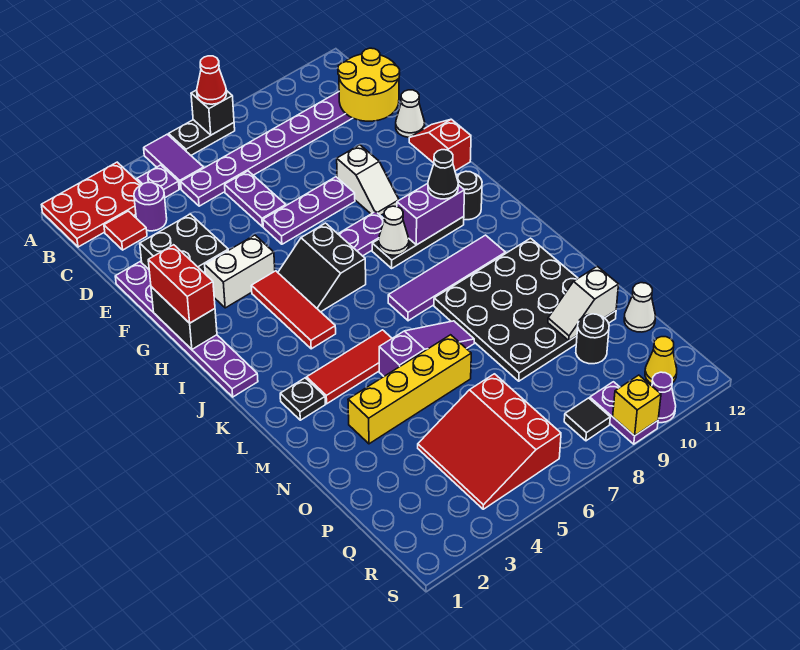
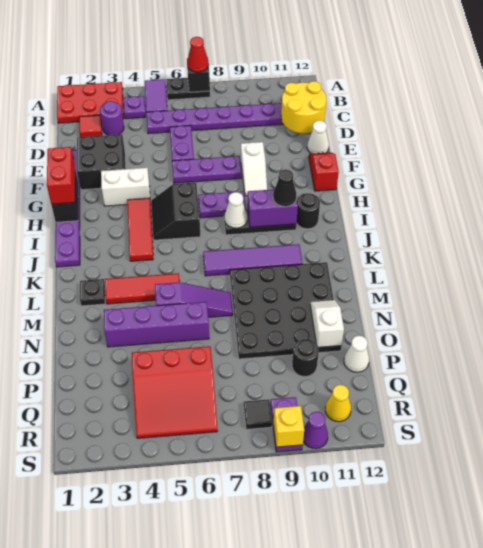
yellow 1x4 brick [348,335,471,444] -> purple 1x4 brick [104,302,209,347]
white 1x2 slope [548,266,619,341] -> white 1x2 slope turned to [310,300,344,347]
red 3x3 slope [418,374,561,509] -> red 3x3 slope turned to [132,346,218,438]

